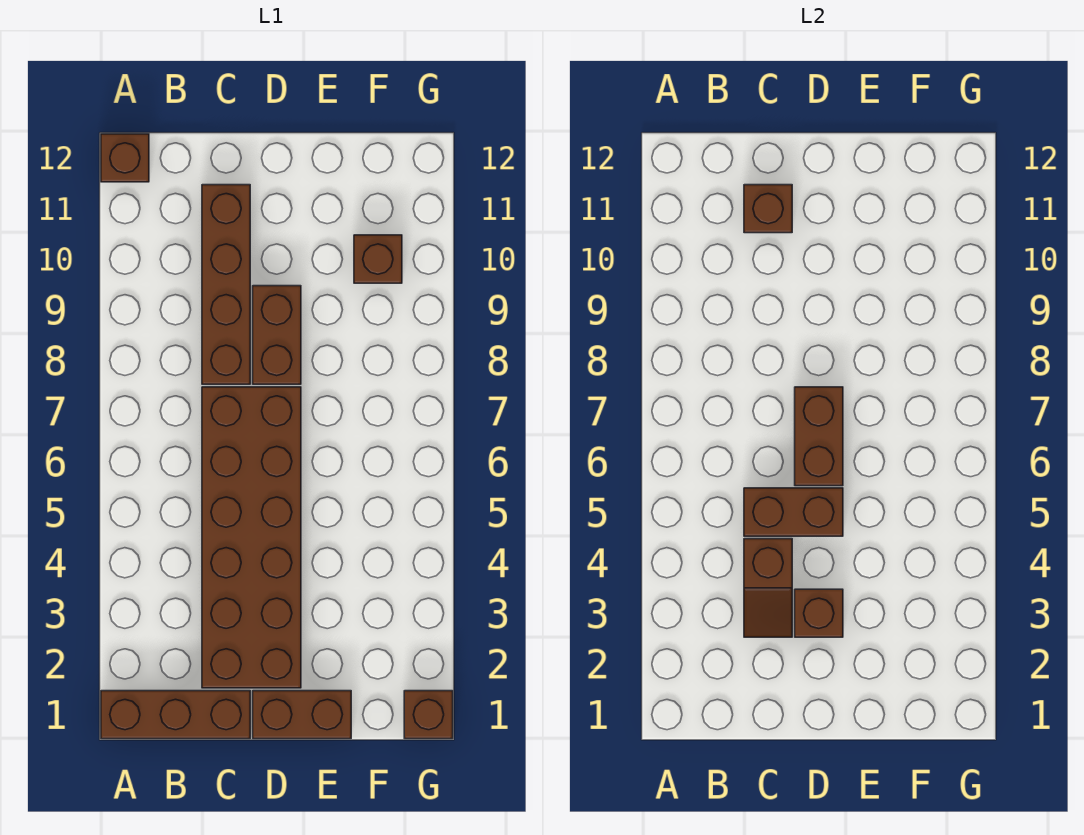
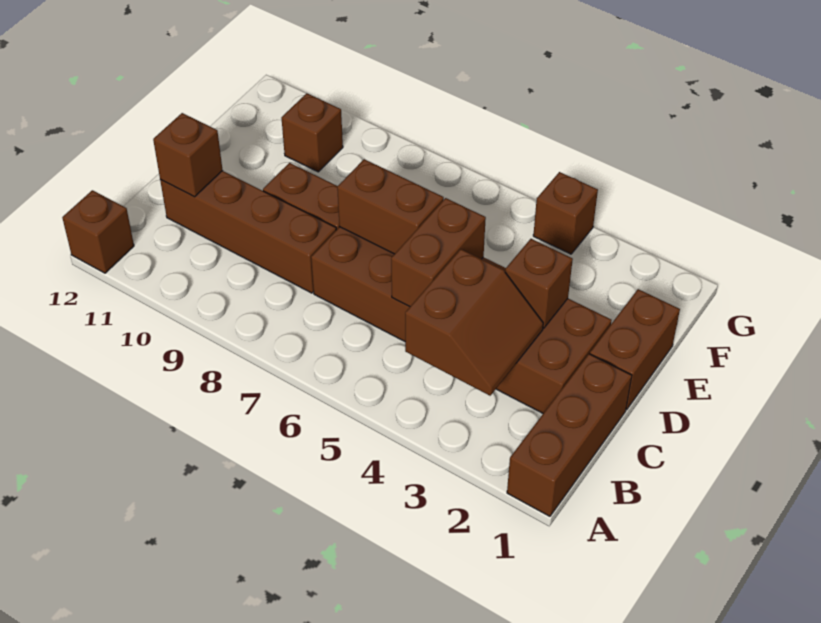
brown 1x2 slope [744,539,792,637] -> brown 2x2 slope [405,249,543,396]
brown 1x1 brick [404,691,453,739] -> brown 1x1 brick moved to [533,172,598,254]

